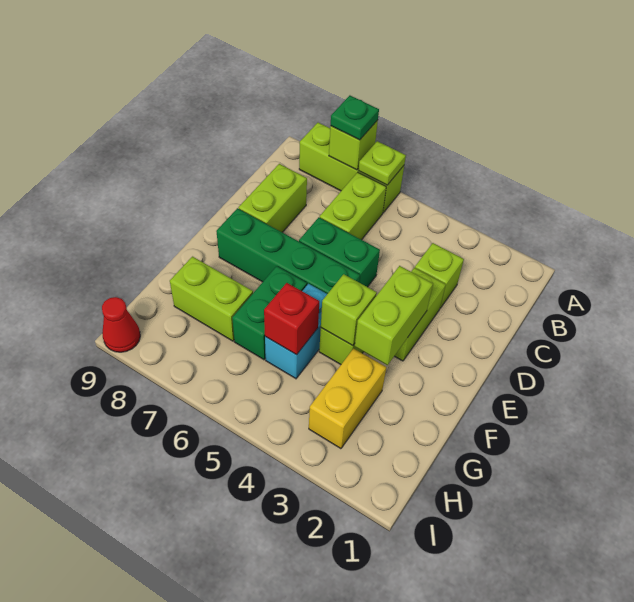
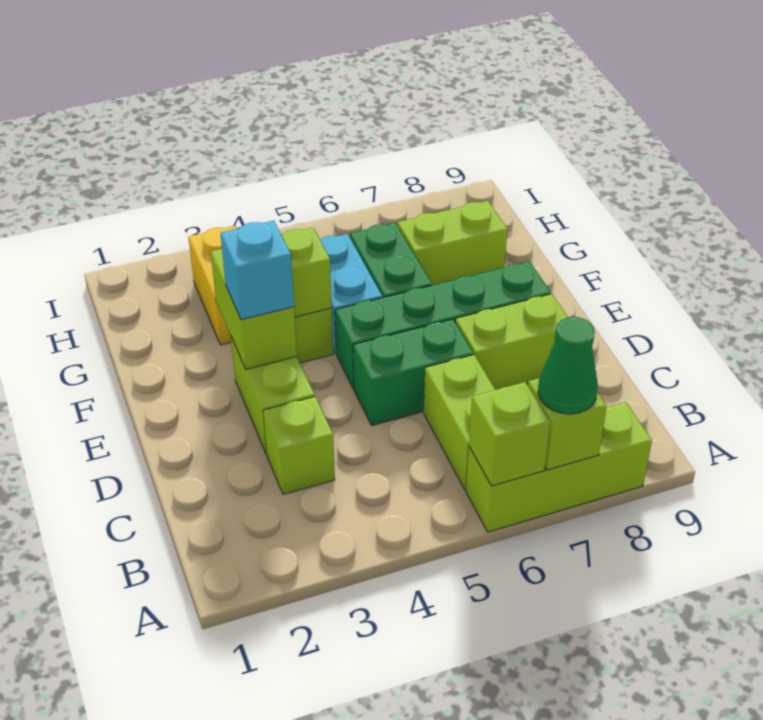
lime 1x1 plate [359,141,406,185] -> lime 1x1 brick [469,382,550,486]
green 1x1 plate [331,96,379,140] -> green 1x1 cone [538,317,598,414]
lime 1x2 brick [238,164,307,232] -> lime 1x2 brick turned to [455,294,568,390]
none -> cyan 1x1 brick [221,220,294,320]
red 1x1 brick [264,283,319,355] -> none
red 1x1 cone [102,297,140,352] -> none

